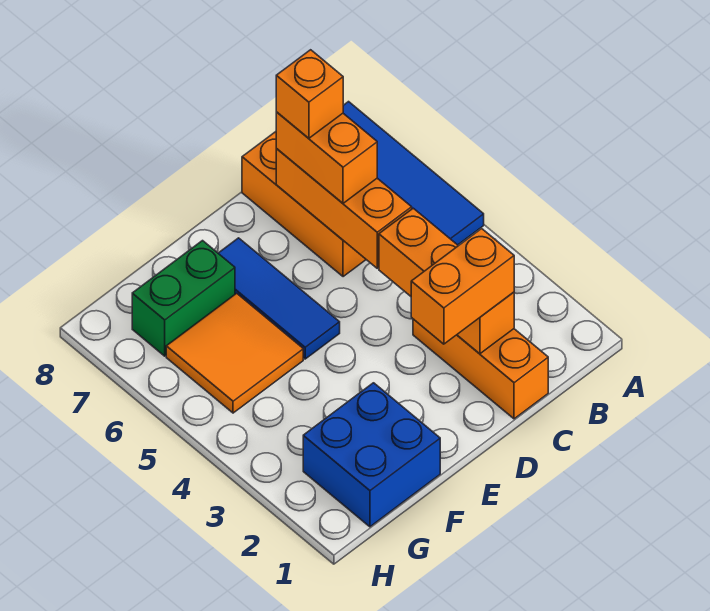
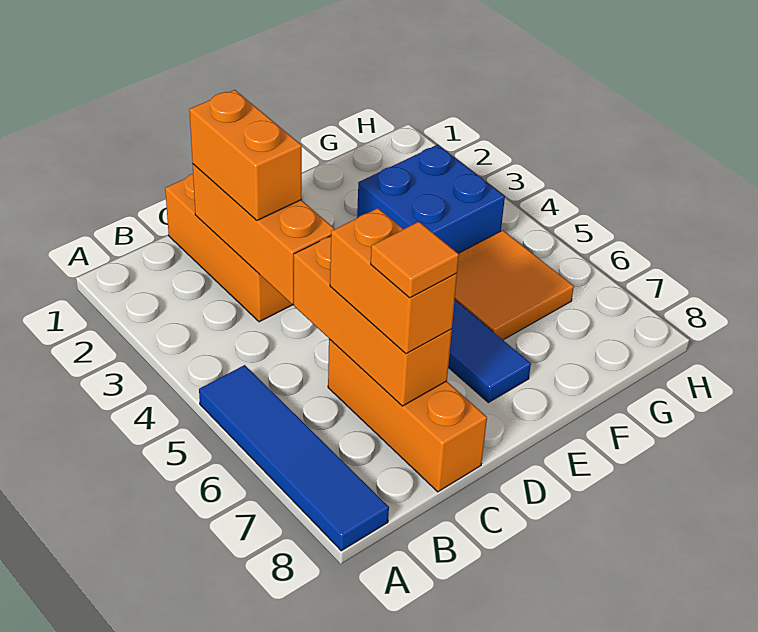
orange 1x2 brick [411,229,514,344] -> orange 1x2 brick turned to [189,90,302,220]
orange 1x1 brick [276,50,343,138] -> orange 1x1 tile [371,222,459,298]
blue 2x2 brick [303,383,440,527] -> blue 2x2 brick moved to [357,145,505,253]
green 1x2 brick [132,241,235,356] -> none

